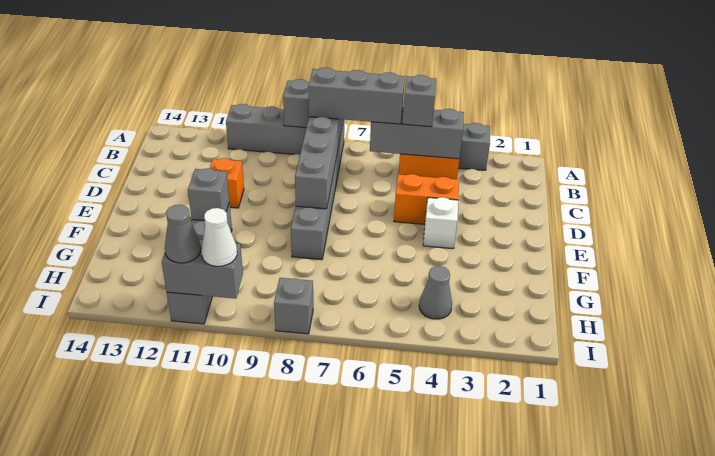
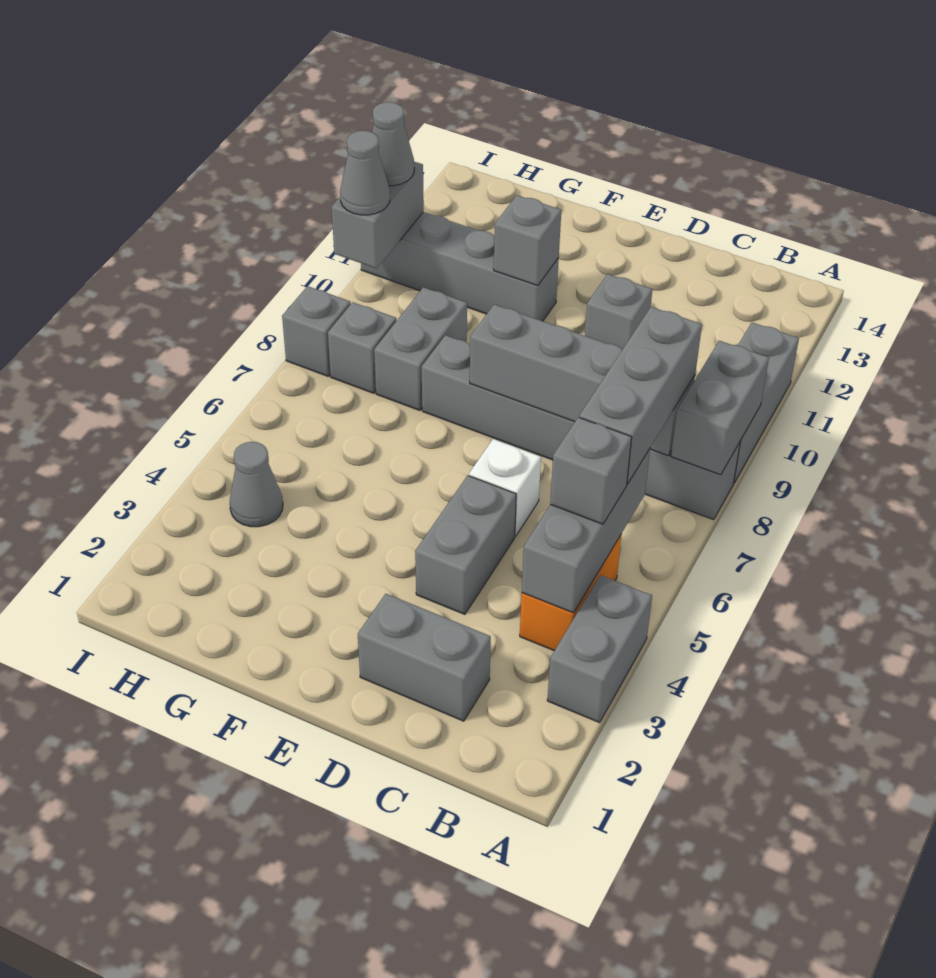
none -> grey 1x2 brick [358,594,491,721]
orange 1x2 brick [394,174,459,224] -> grey 1x2 brick [415,476,516,614]
orange 1x1 brick [210,158,244,208] -> grey 1x1 brick [585,274,652,349]
white 1x1 brick [423,197,458,249] -> white 1x1 brick moved to [469,439,541,536]
none -> grey 1x2 brick [374,287,467,410]
none -> grey 1x1 brick [328,302,396,393]
white 1x1 cone [201,208,237,266] -> grey 1x1 cone [340,131,390,215]

